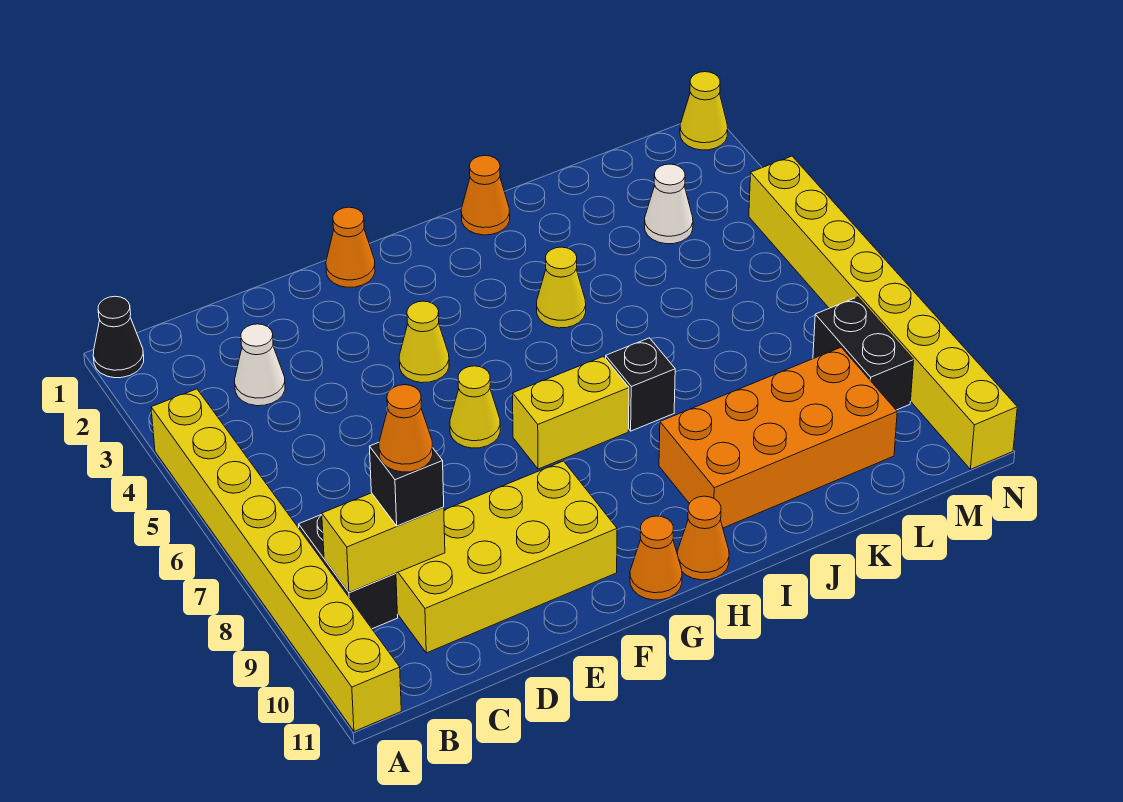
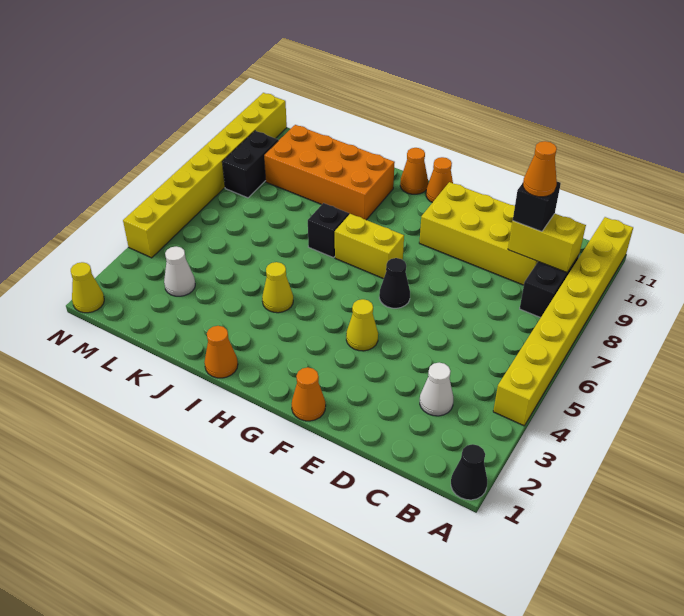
yellow 1x1 cone [450,366,500,448] -> black 1x1 cone [379,258,410,308]

